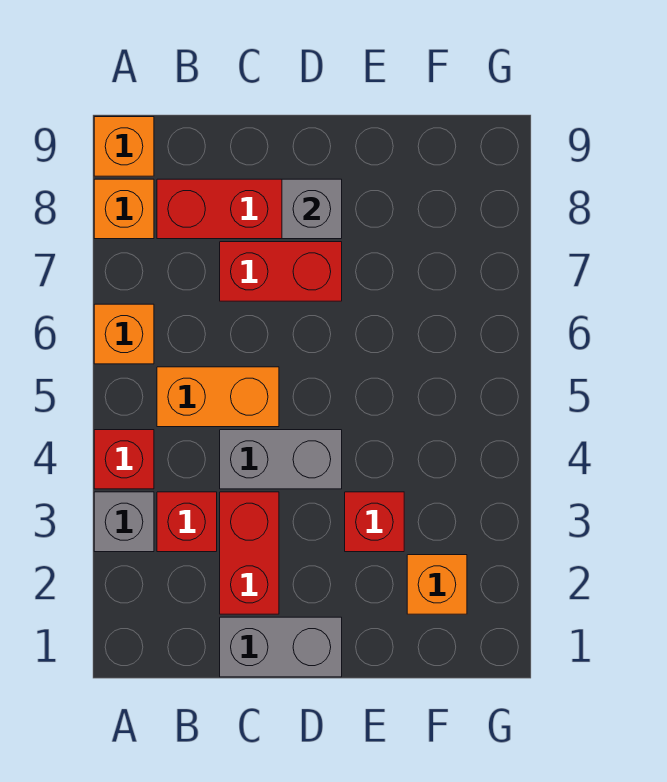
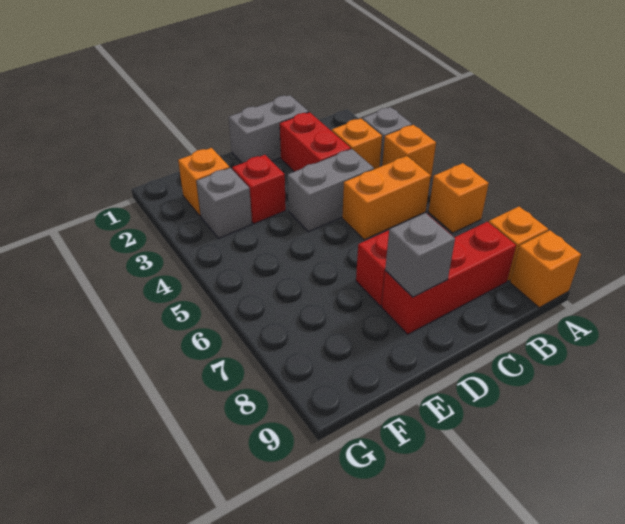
red 1x1 brick [94,430,154,489] -> orange 1x1 brick [382,125,436,179]
red 1x1 brick [157,492,217,552] -> orange 1x1 brick [332,118,382,169]
none -> grey 1x1 brick [196,168,252,238]

